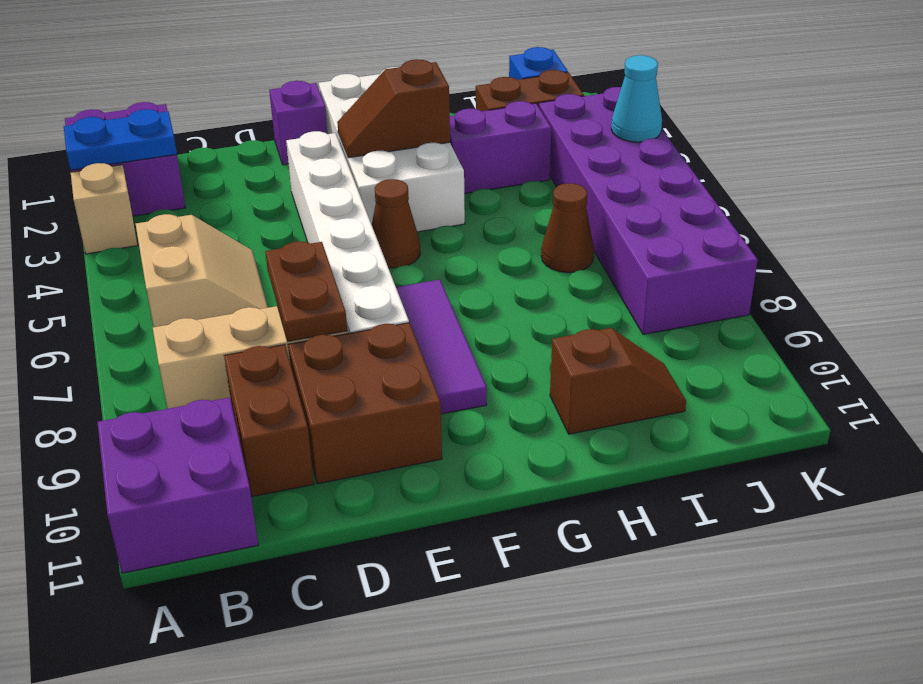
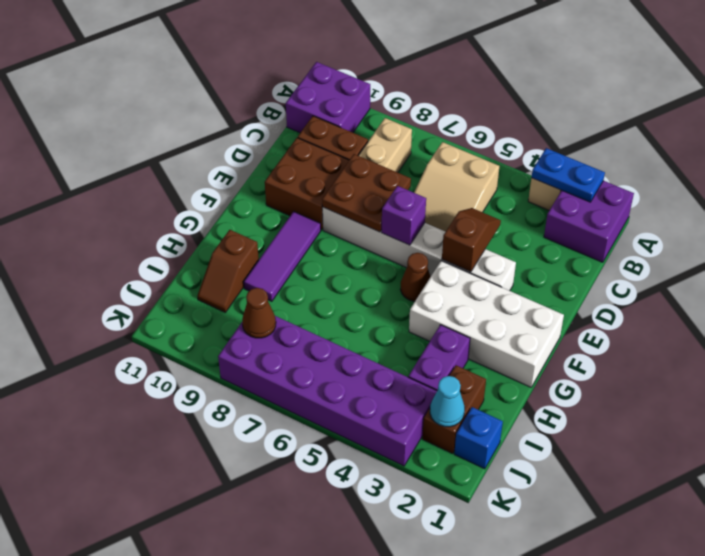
blue 1x2 plate [64,109,177,170] -> blue 1x2 plate turned to [532,148,605,202]
tan 2x2 slope [136,214,268,327] -> tan 2x3 slope [414,142,499,232]
brown 1x2 plate [265,241,347,341] -> brown 2x2 plate [322,154,411,232]
purple 1x1 brick [269,81,327,165] -> purple 1x1 brick moved to [381,186,426,245]
brown 1x2 slope [337,59,450,158] -> brown 1x2 slope moved to [442,208,501,272]
purple 1x3 tile [396,280,487,414] -> purple 1x3 tile turned to [244,212,321,301]
brown 1x1 cone [541,183,594,273] -> brown 1x1 cone moved to [242,288,276,338]
cyan 1x1 cone [611,55,662,142] -> cyan 1x1 cone moved to [430,376,465,427]

